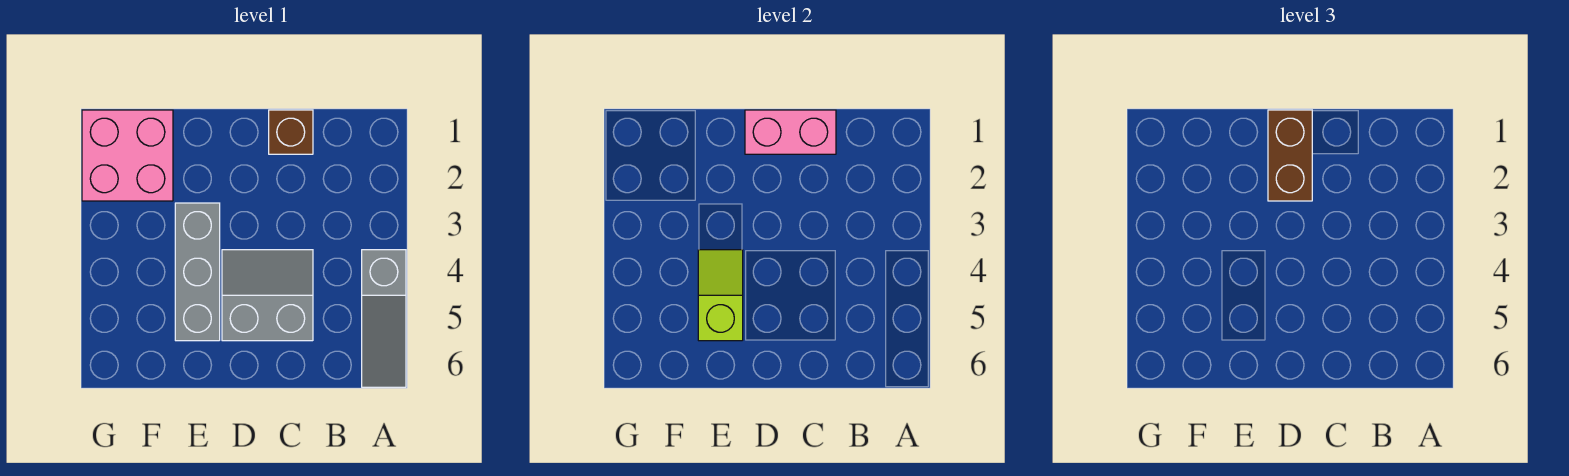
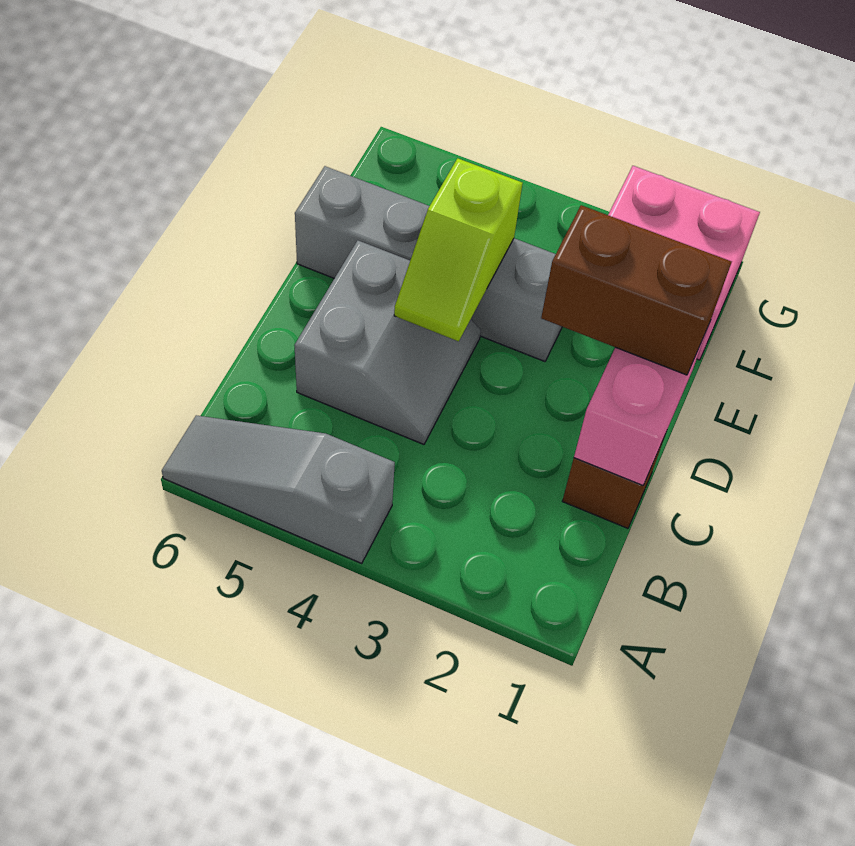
grey 1x3 brick [175,203,220,341] -> grey 1x4 brick [295,166,562,362]
lime 1x2 slope [698,250,743,341] -> lime 1x2 slope turned to [394,158,523,341]

